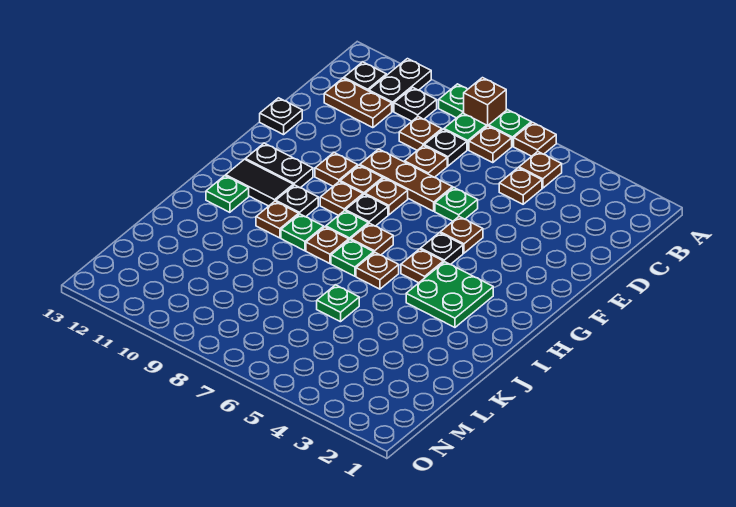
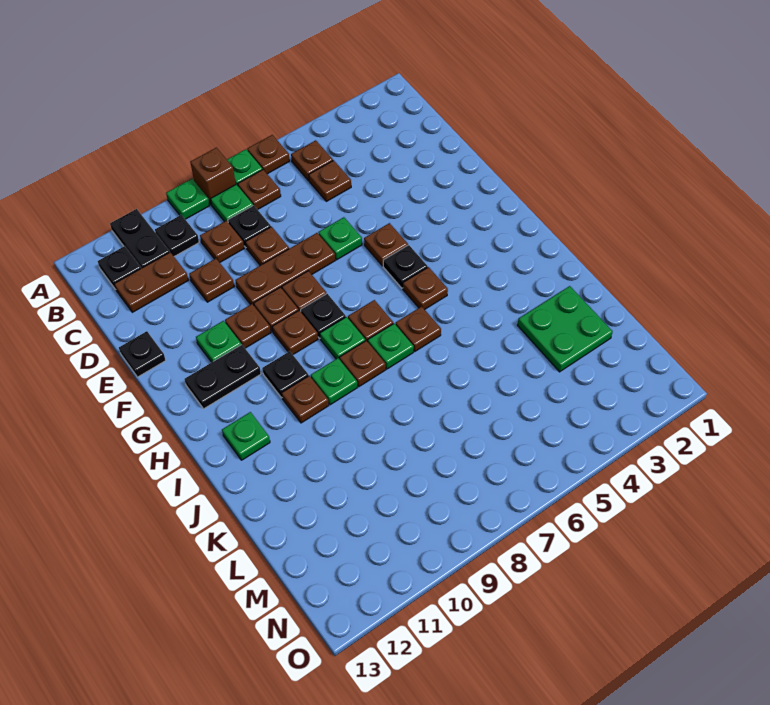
none -> brown 1x1 plate [189,259,234,302]
green 2x2 plate [406,262,493,327] -> green 2x2 plate moved to [517,286,613,372]
black 1x2 tile [226,159,293,206] -> none
green 1x1 plate [317,285,359,322] -> green 1x1 plate moved to [196,321,241,362]

